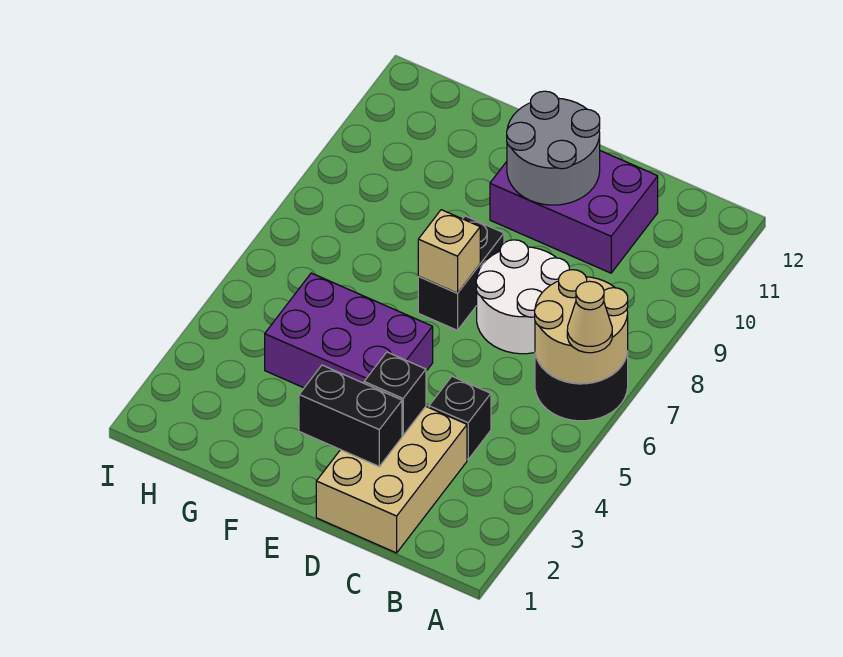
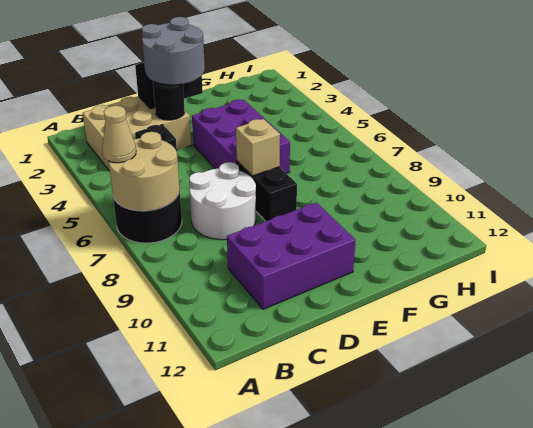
tan 2x3 brick [316,407,467,553] -> tan 2x3 brick turned to [83,96,192,171]
black 1x1 brick [364,352,426,435] -> black 1x1 round brick [153,81,185,120]
grey 2x2 round brick [507,91,600,205] -> grey 2x2 round brick moved to [142,17,205,85]
purple 2x3 brick [265,273,433,388] -> purple 2x3 brick turned to [192,100,290,173]

